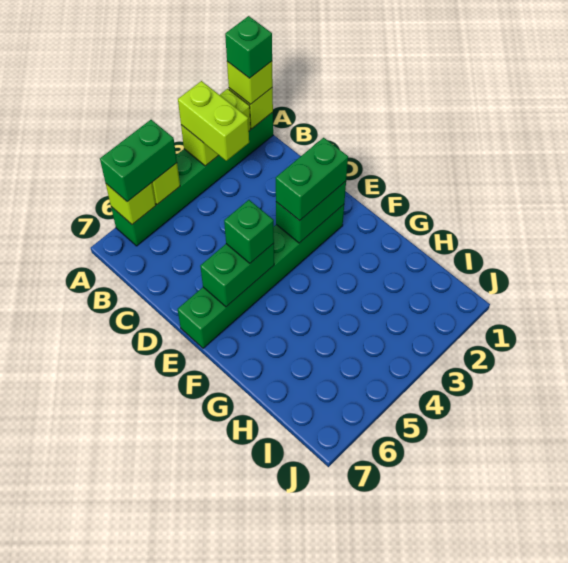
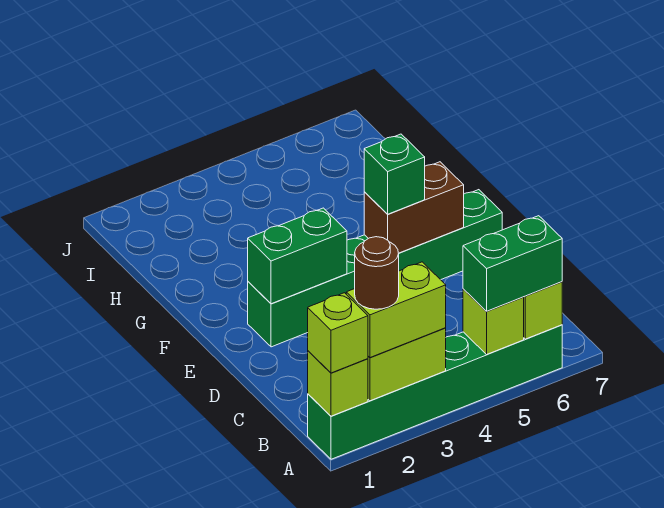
green 1x1 brick [225,16,272,78] -> none
none -> brown 1x1 round brick [355,237,399,309]
lime 1x2 brick [178,81,249,161] -> lime 1x2 brick turned to [346,262,446,358]
green 1x2 brick [276,138,348,221] -> none
green 1x2 brick [200,243,274,307] -> brown 1x2 brick [364,162,464,253]

